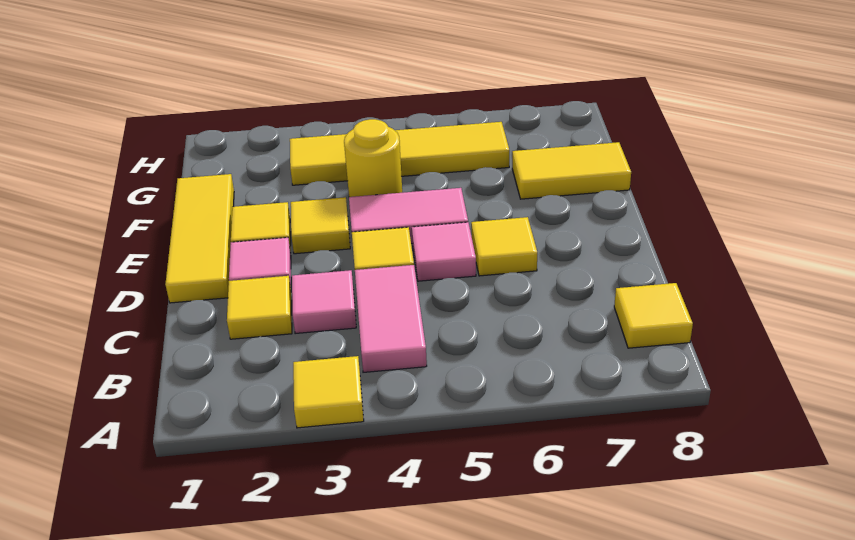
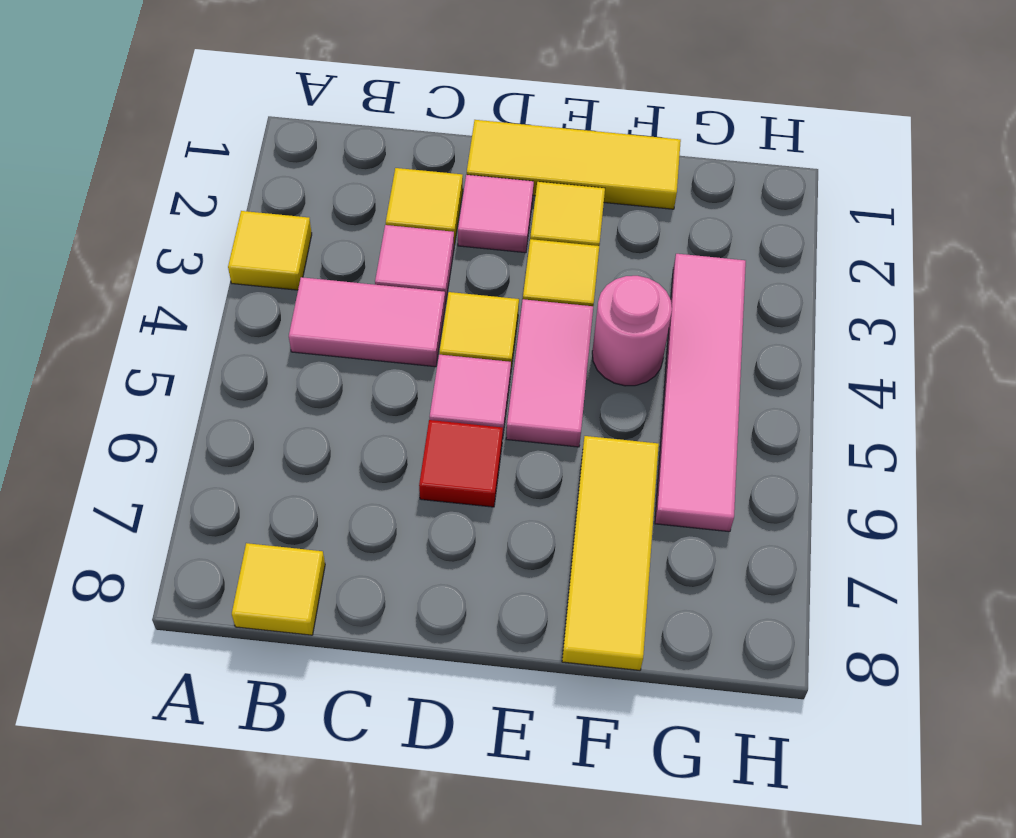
yellow 1x1 tile [471,217,537,276] -> red 1x1 tile [419,420,503,507]
yellow 1x1 round brick [344,119,402,197] -> pink 1x1 round brick [592,276,672,386]
yellow 1x2 tile [512,142,631,199] -> yellow 1x3 tile [562,436,659,670]
yellow 1x4 tile [290,122,509,185] -> pink 1x4 tile [655,254,746,532]

